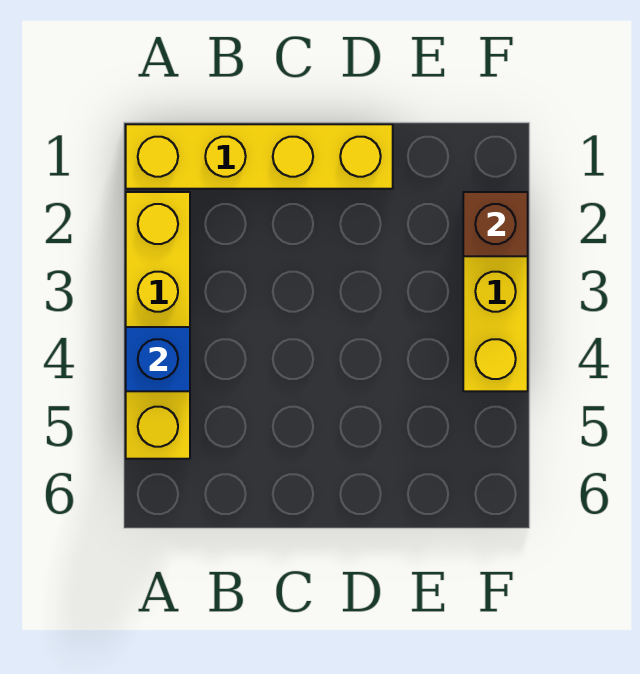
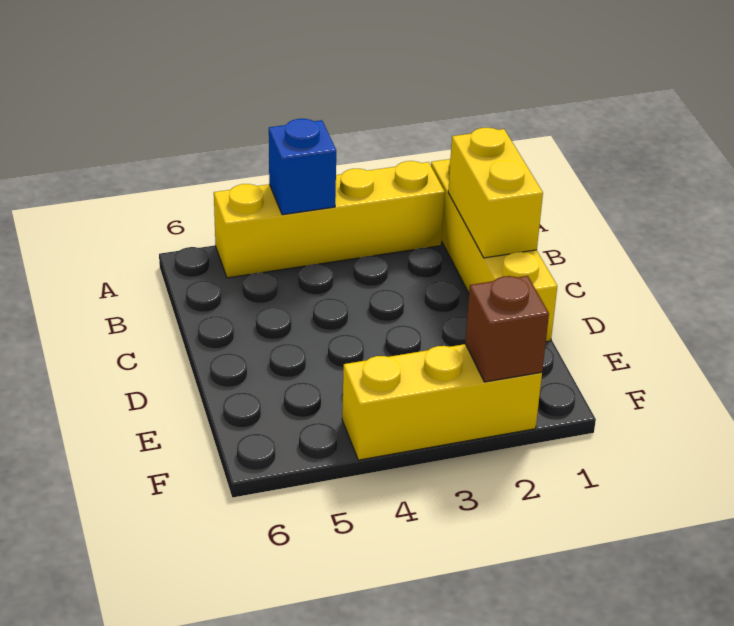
none -> yellow 1x2 brick [448,128,543,258]

